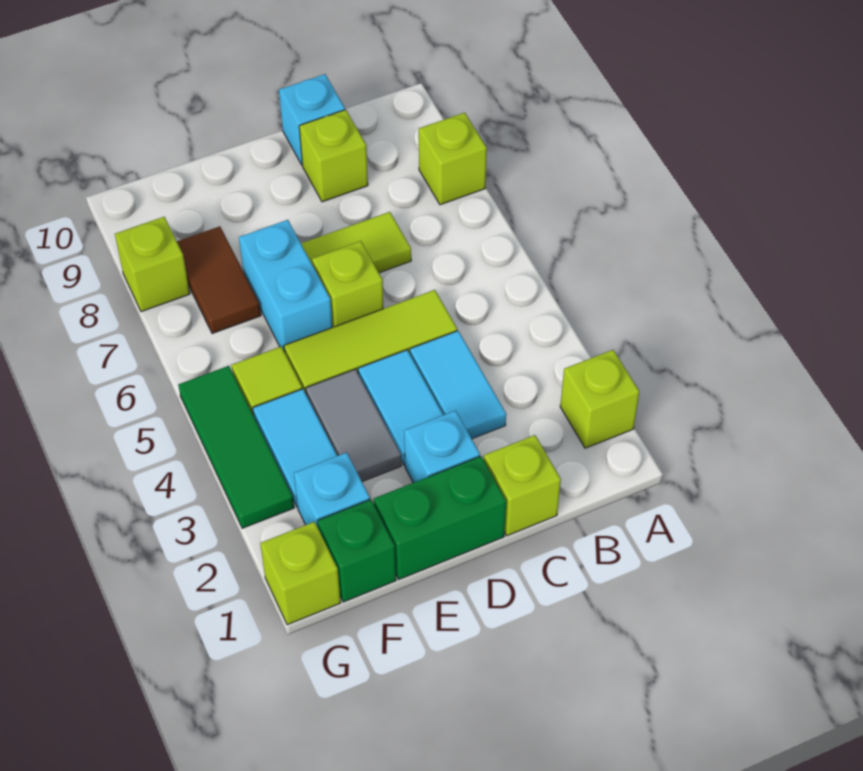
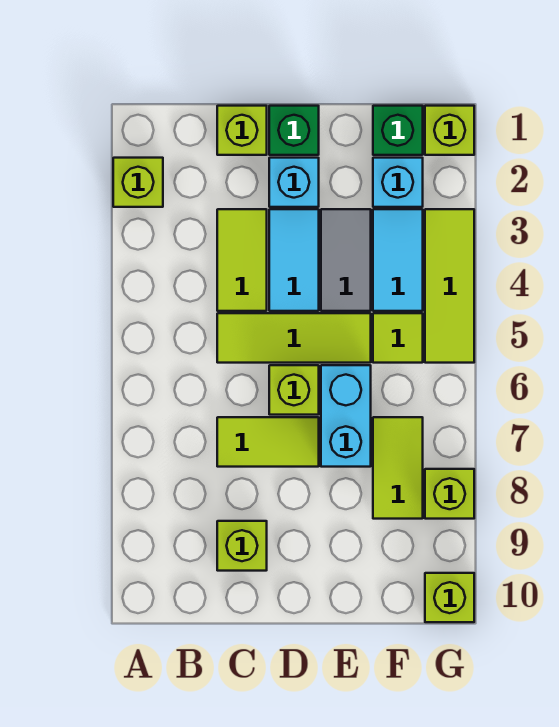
lime 1x1 brick [419,113,487,205] -> lime 1x1 brick moved to [425,573,474,622]
cyan 1x2 tile [410,331,506,439] -> lime 1x2 tile [217,209,267,311]
cyan 1x1 brick [279,74,345,165] -> none
green 1x2 brick [374,456,506,579] -> green 1x1 brick [269,106,319,155]
brown 1x2 tile [177,226,261,334] -> lime 1x2 tile [373,417,423,519]
green 1x3 tile [178,366,294,528] -> lime 1x3 tile [425,209,474,363]

